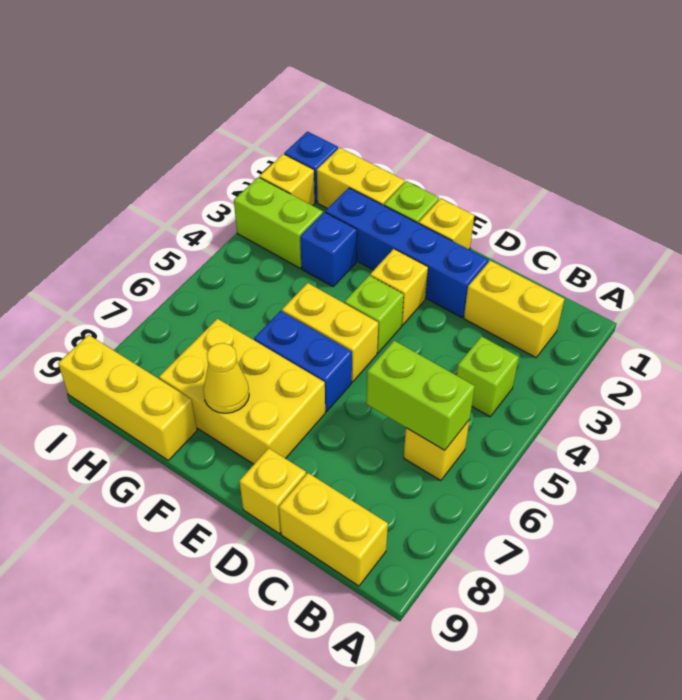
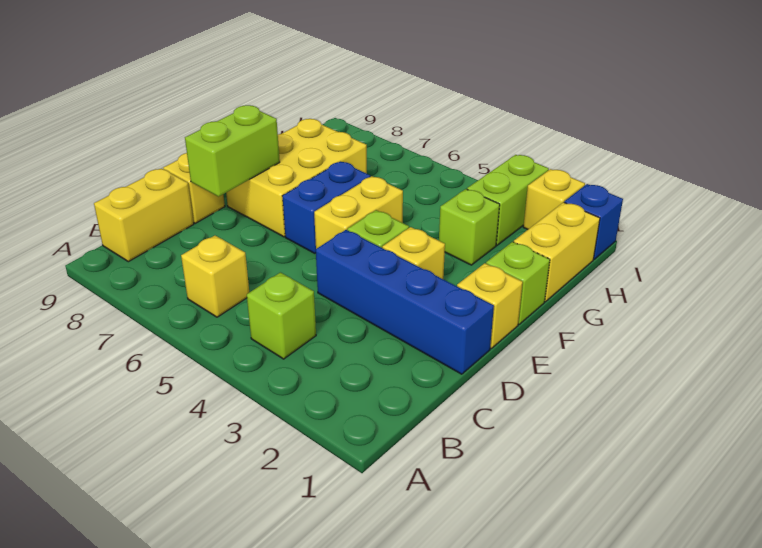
yellow 1x2 brick [464,261,564,358] -> none
lime 1x2 brick [366,341,475,450] -> lime 1x2 brick moved to [185,105,280,197]
blue 1x4 brick [326,188,488,318] -> blue 1x4 brick turned to [316,230,494,374]
yellow 1x1 cone [203,343,249,413] -> none
blue 1x1 brick [300,212,357,286] -> lime 1x1 brick [439,189,500,265]
yellow 1x3 brick [58,335,197,460] -> none

